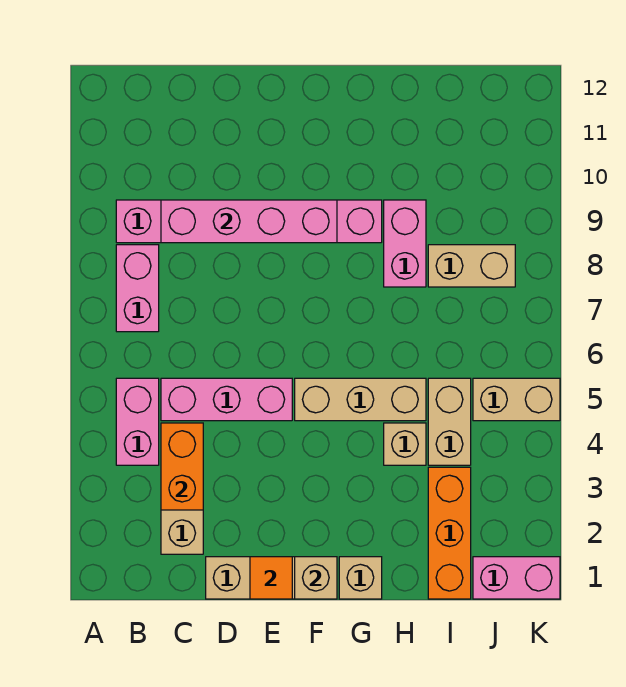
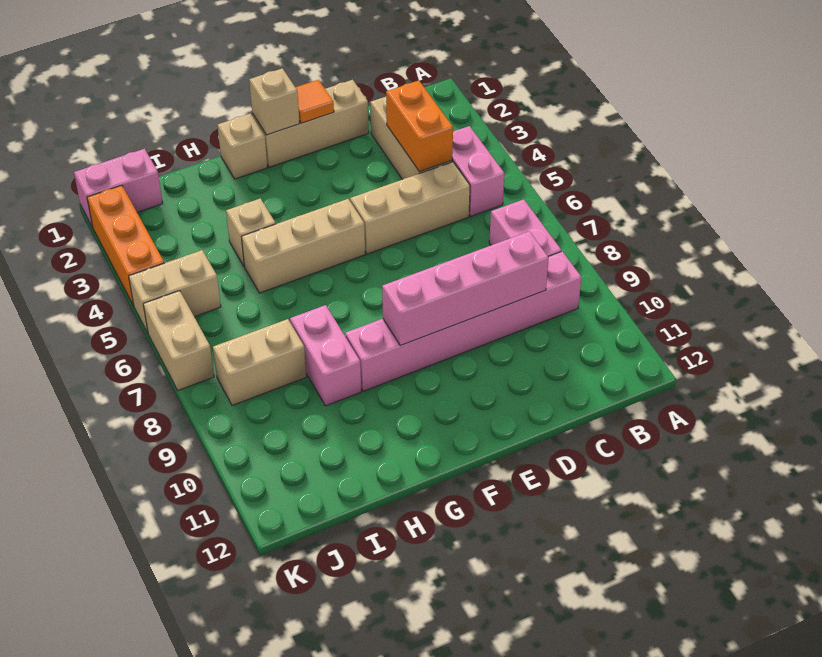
pink 1x3 brick [161,378,292,421] -> tan 1x3 brick [350,162,470,254]
orange 1x3 brick [428,467,471,599] -> orange 1x3 brick moved to [87,185,164,306]
tan 1x2 brick [428,378,471,465] -> tan 1x2 brick moved to [143,291,214,390]

